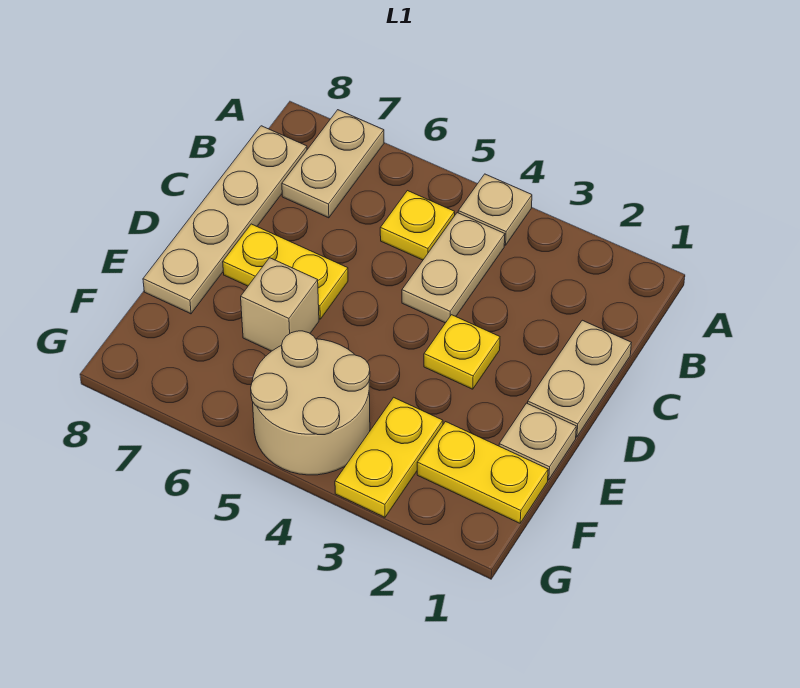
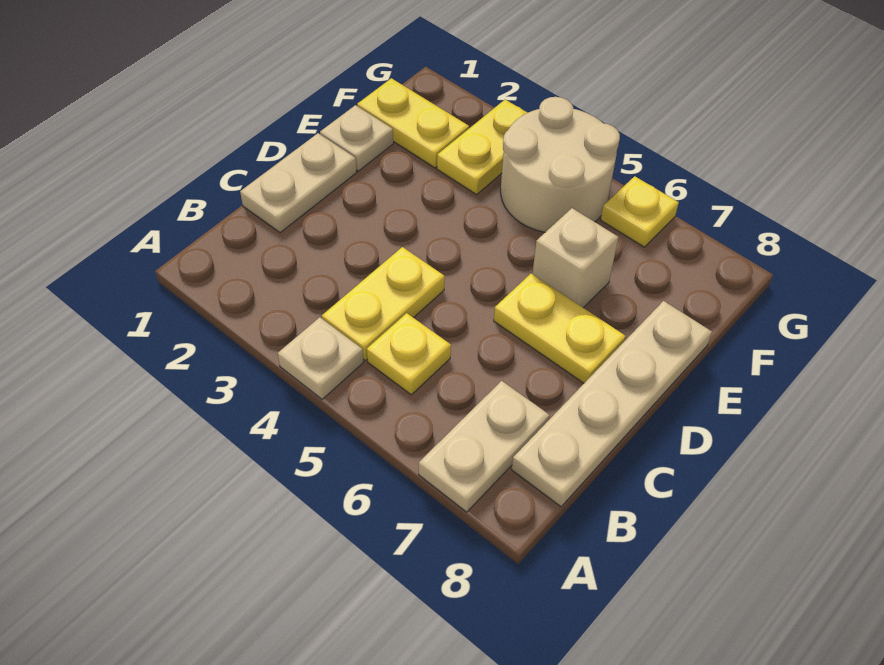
tan 1x2 plate [402,213,505,323] -> yellow 1x2 plate [322,247,445,361]
yellow 1x1 plate [424,315,500,389] -> yellow 1x1 plate moved to [601,176,679,247]

